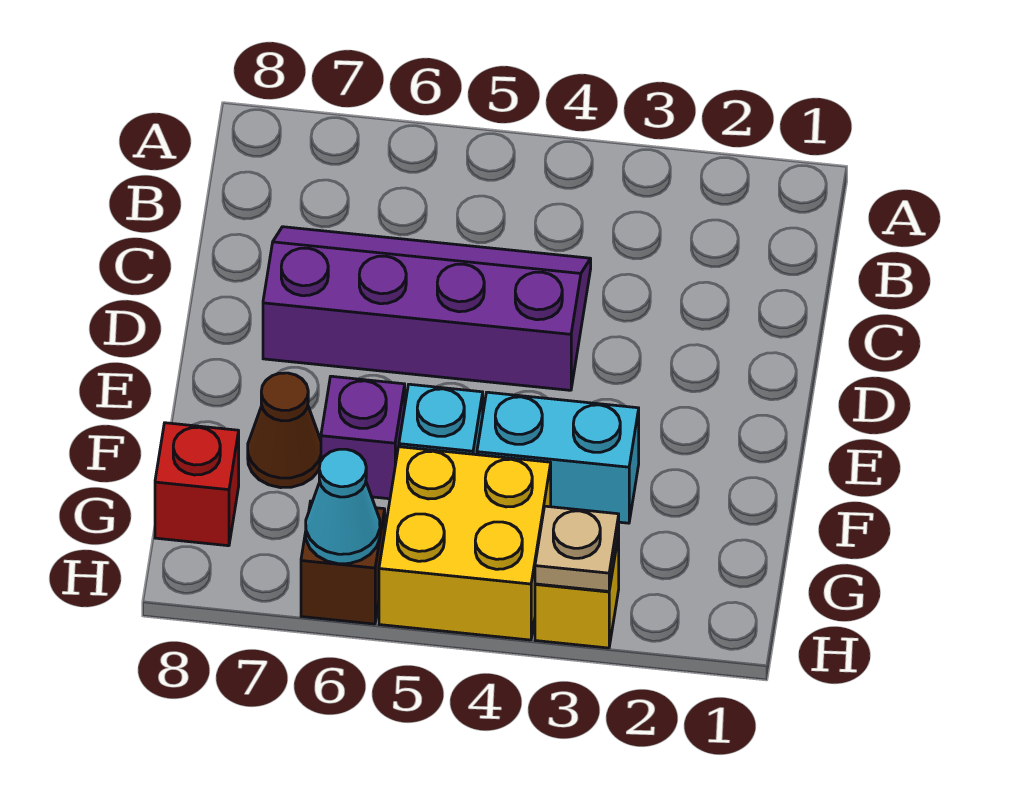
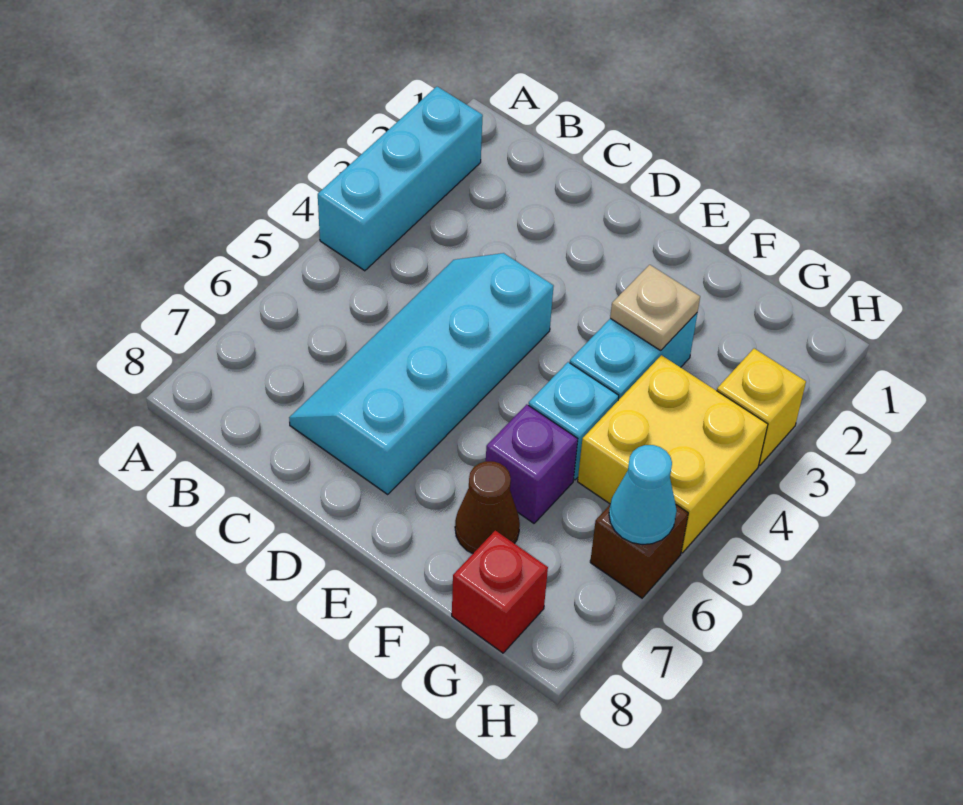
none -> cyan 1x3 brick [318,87,483,271]
purple 2x4 slope [263,227,591,390] -> cyan 2x4 slope [289,253,553,494]
tan 1x1 plate [535,506,619,591] -> tan 1x1 plate moved to [610,265,700,351]

